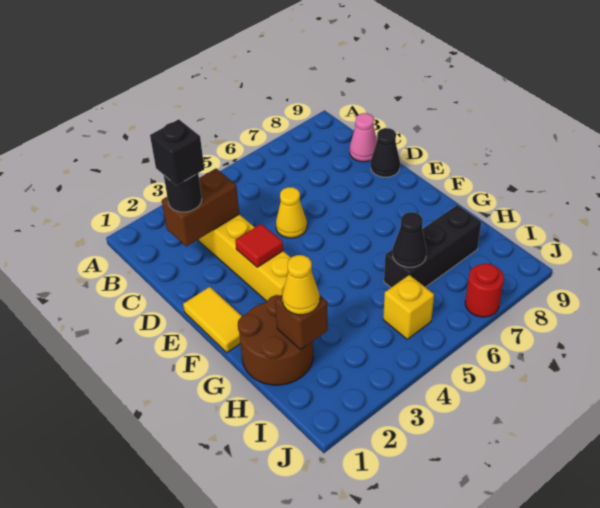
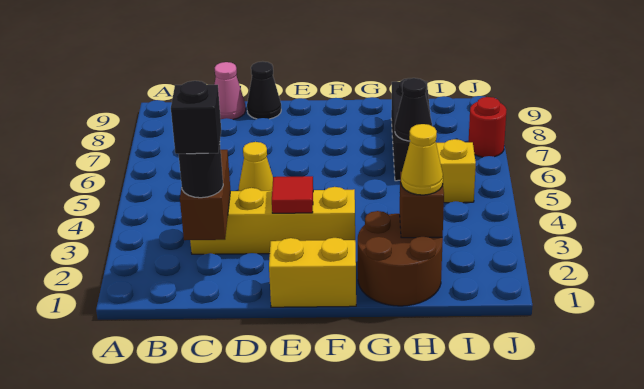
yellow 1x2 tile [183,287,242,353] -> yellow 1x2 brick [269,238,356,307]

